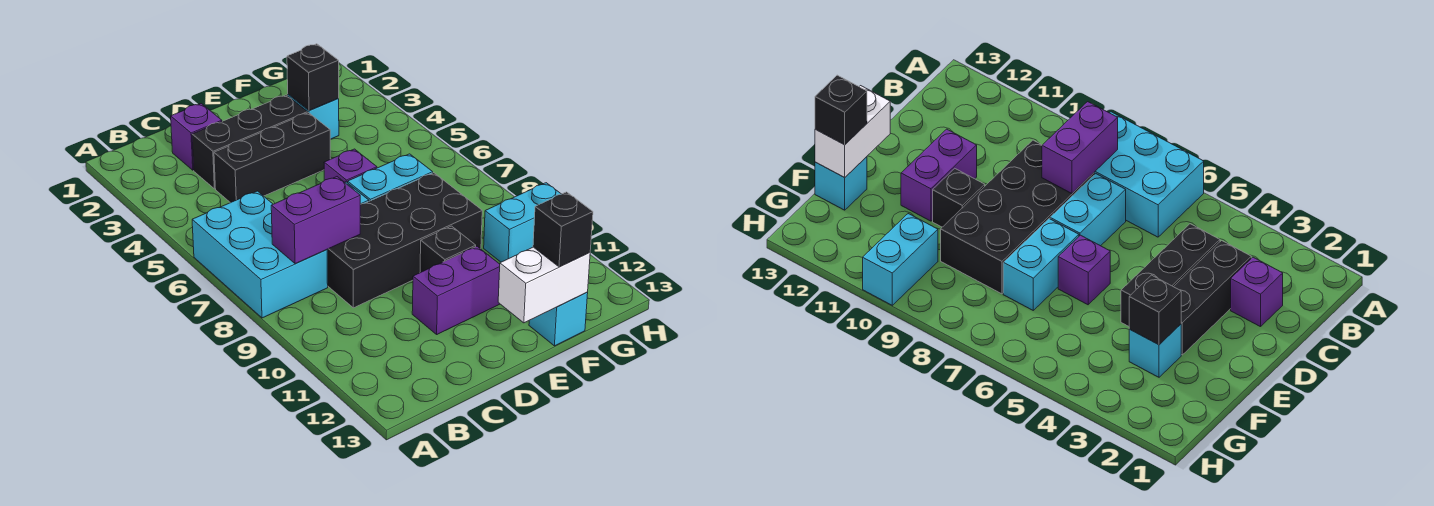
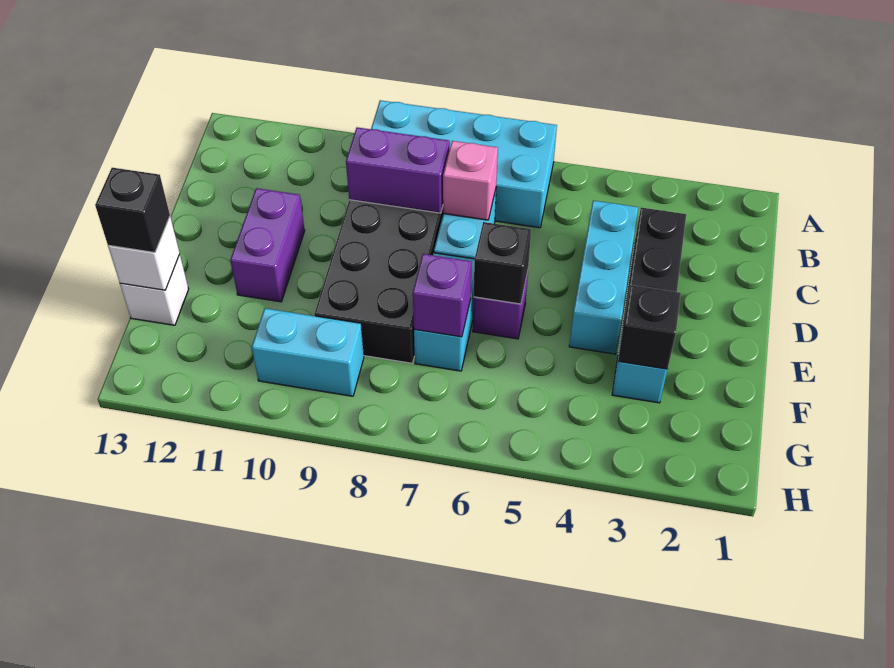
cyan 2x3 brick [192,191,328,318] -> cyan 2x4 brick [371,100,557,228]
purple 1x2 brick [271,177,360,264] -> purple 1x2 brick turned to [346,127,450,213]
purple 1x1 brick [171,104,222,170] -> purple 1x1 brick moved to [413,254,472,337]
black 1x3 brick [214,113,330,203] -> cyan 1x3 brick [569,201,638,354]
none -> pink 1x1 brick [443,141,498,220]
black 1x1 brick [420,226,476,273] -> black 1x1 brick moved to [474,222,531,304]
white 1x2 brick [498,247,590,323] -> white 1x1 brick [108,217,180,290]
cyan 1x1 brick [529,293,588,346] -> white 1x1 brick [120,254,189,325]
cyan 1x2 brick [484,183,561,262] -> cyan 1x2 brick turned to [252,308,364,396]

